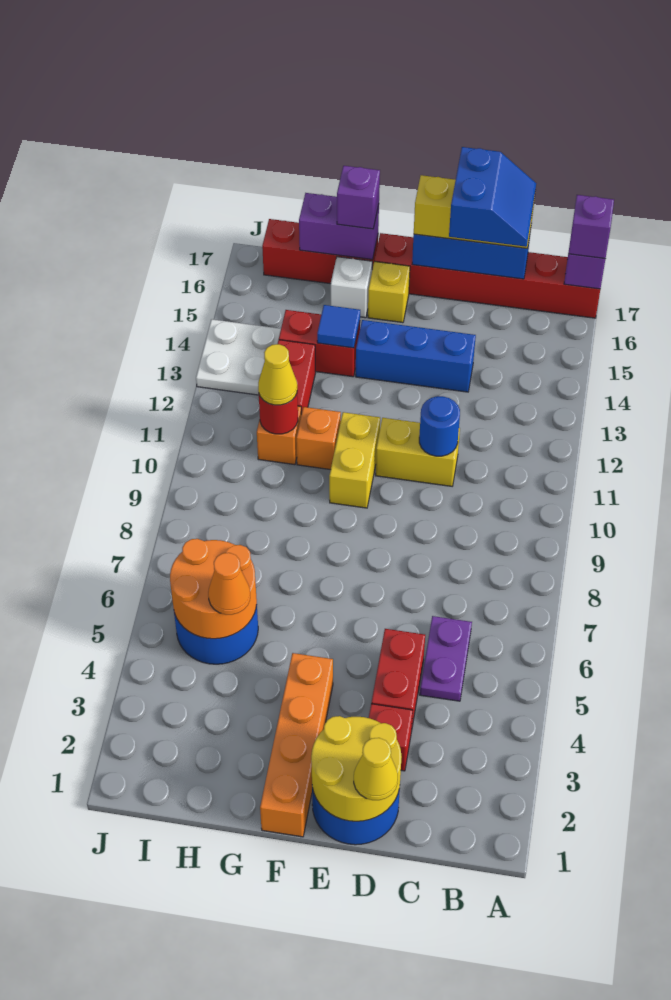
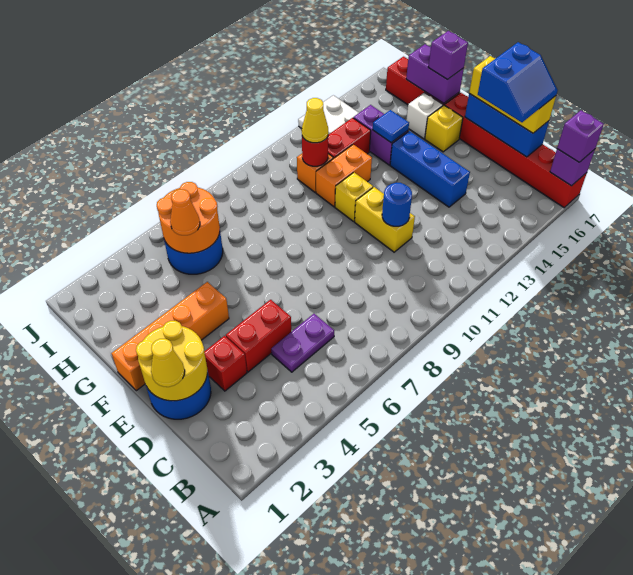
yellow 1x2 brick [329,412,380,508] -> yellow 1x1 brick [335,173,373,221]
orange 1x1 brick [296,407,341,470] -> orange 1x2 brick [316,144,372,207]
red 1x2 brick [279,310,360,377] -> purple 1x2 brick [353,105,408,165]

